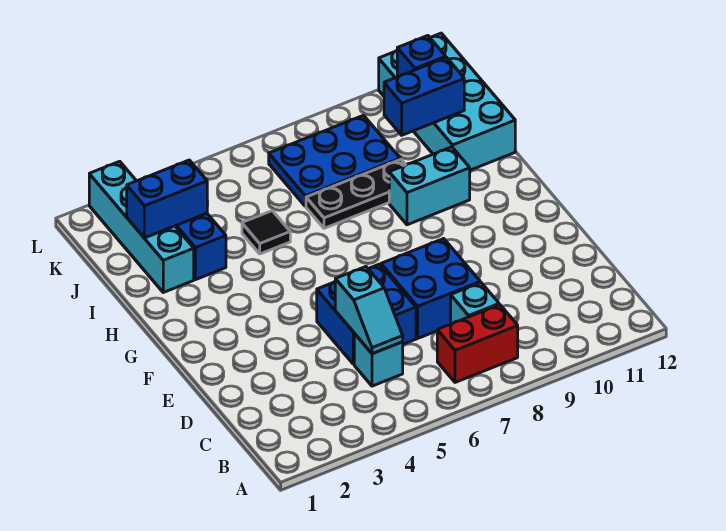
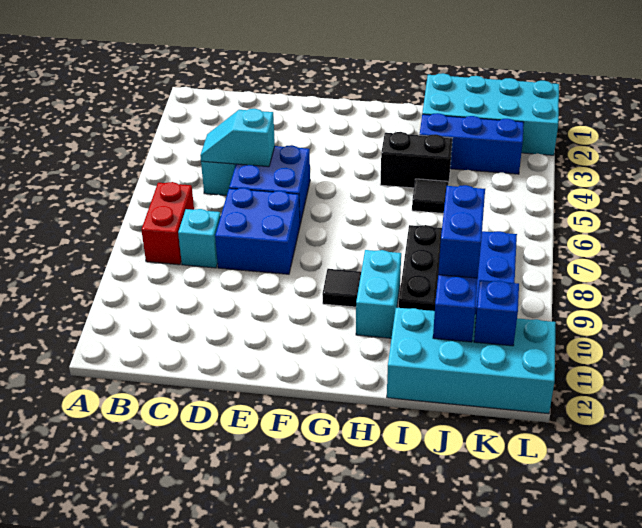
none -> black 1x1 tile [322,269,361,307]
none -> black 1x2 brick [380,132,452,188]
cyan 1x4 brick [89,161,194,292] -> cyan 2x4 brick [422,73,559,155]
blue 1x2 brick [127,160,207,238] -> blue 1x2 brick moved to [438,185,485,278]

